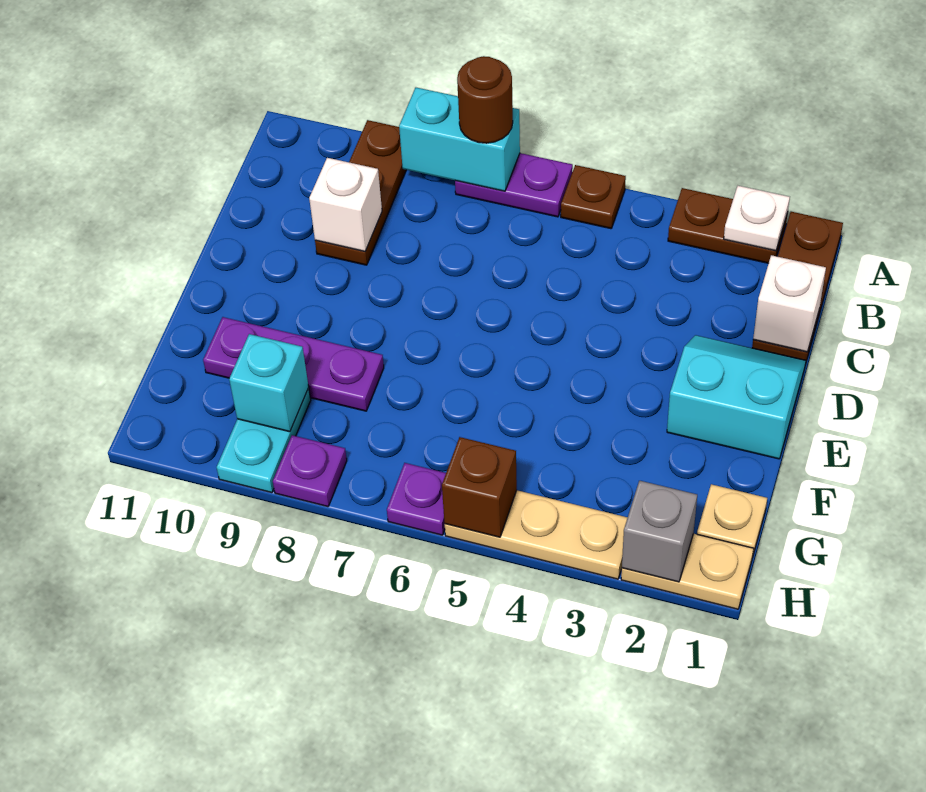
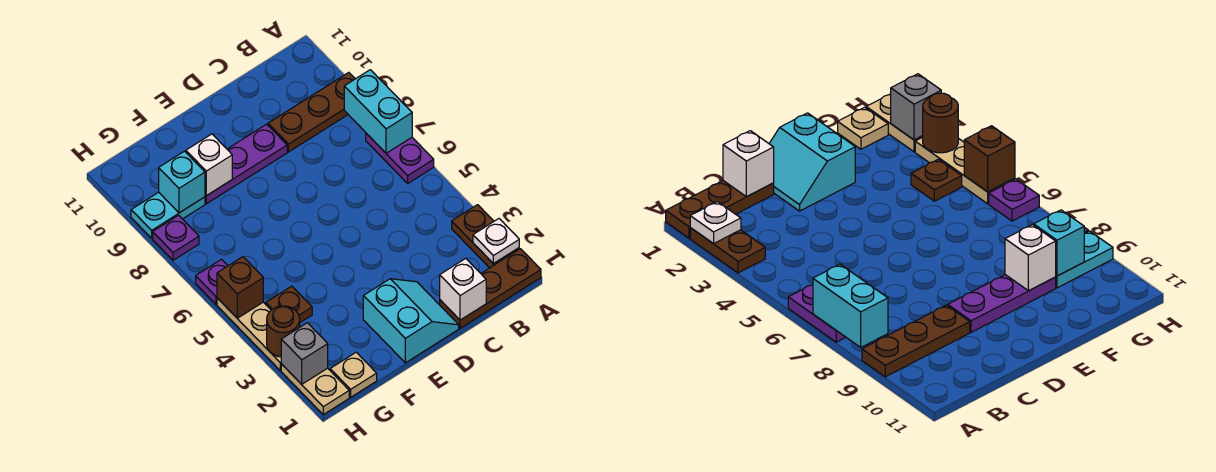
brown 1x1 plate [561,165,626,229] -> brown 1x1 plate moved to [266,286,312,322]
brown 1x1 round brick [457,56,513,143] -> brown 1x1 round brick moved to [267,306,300,357]
white 1x1 brick [309,158,382,251] -> white 1x1 brick moved to [186,134,232,196]
purple 1x3 plate [203,317,384,411] -> purple 1x3 plate turned to [205,124,287,204]

